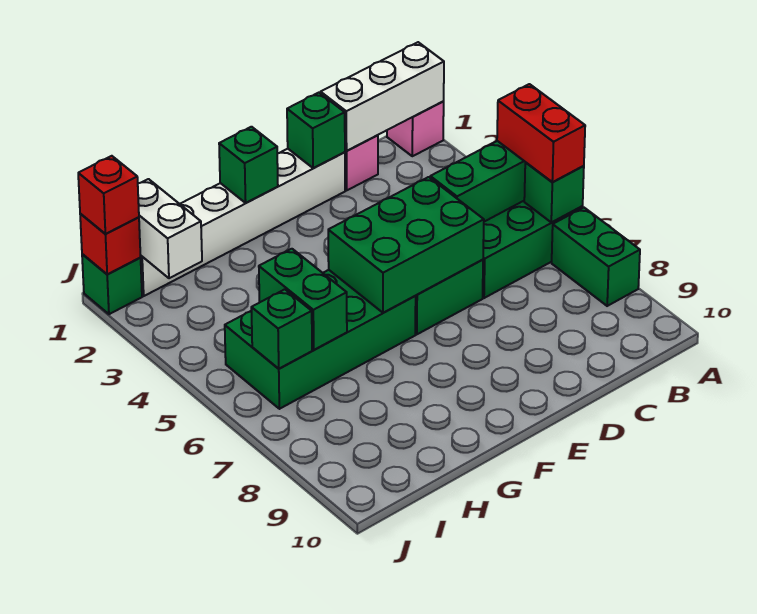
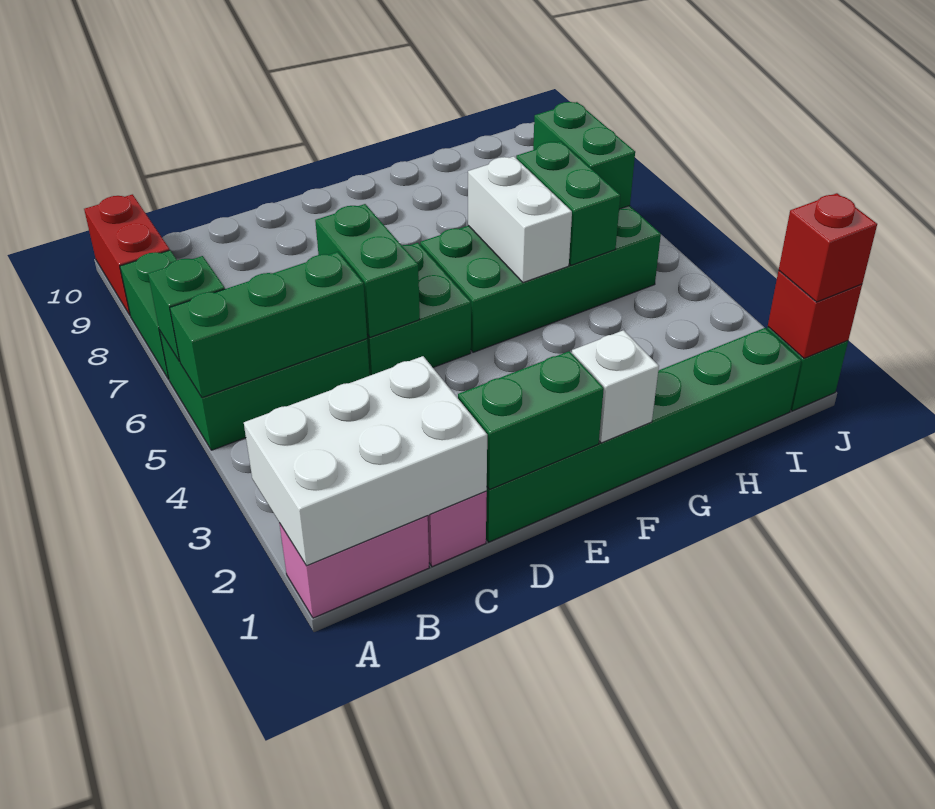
pink 1x1 brick [387,102,444,156] -> pink 1x2 brick [279,516,429,618]
white 1x3 brick [321,42,444,151] -> white 2x3 brick [244,356,487,566]
red 1x2 brick [497,84,585,182] -> red 1x2 brick moved to [84,194,169,315]
white 1x6 brick [140,149,345,296] -> green 1x6 brick [486,328,801,542]
green 1x1 brick [287,93,345,168] -> green 1x2 brick [458,351,604,490]
green 2x3 brick [328,177,484,313] -> green 1x2 brick [315,204,420,337]
green 1x1 brick [219,127,278,203] -> white 1x1 brick [572,330,659,443]
white 1x2 brick [138,179,202,278] -> white 1x2 brick moved to [468,156,572,282]
green 1x1 brick [251,289,312,369] -> green 1x2 brick [533,102,635,209]

